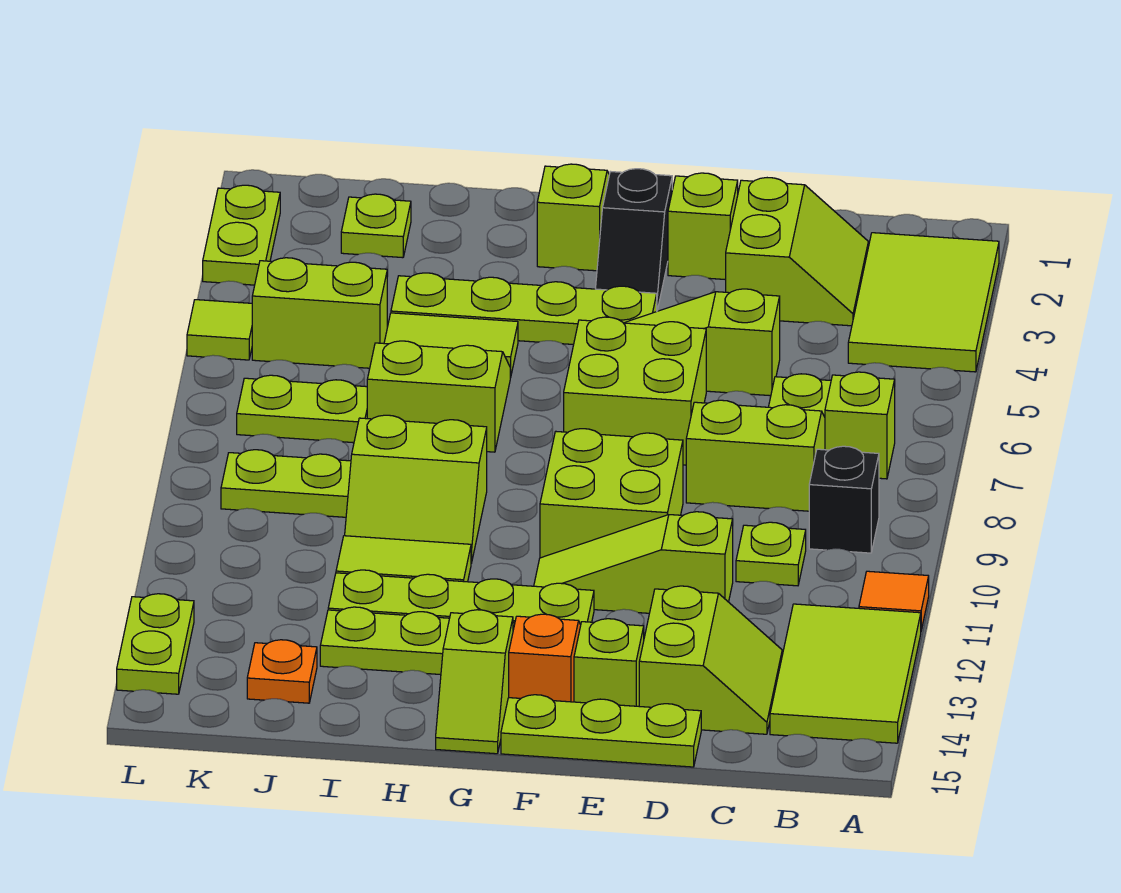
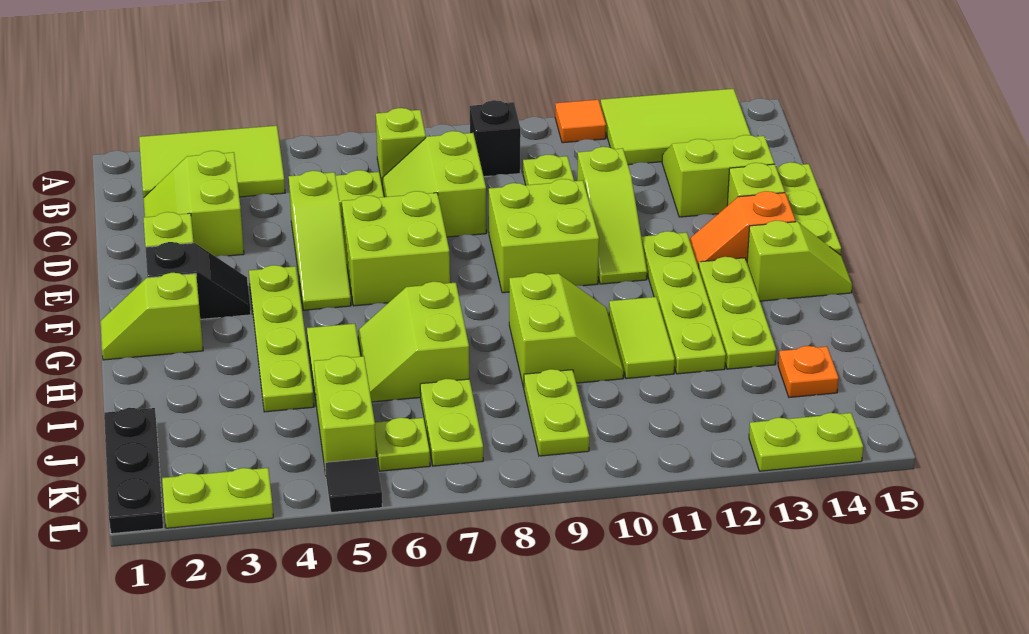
lime 2x2 slope [726,178,868,326] -> lime 2x2 slope turned to [144,151,244,257]
none -> black 1x3 plate [104,408,163,534]
lime 1x1 plate [341,194,411,258] -> lime 1x1 plate moved to [375,418,430,471]
lime 1x1 tile [187,300,252,360] -> black 1x1 tile [325,458,382,512]

